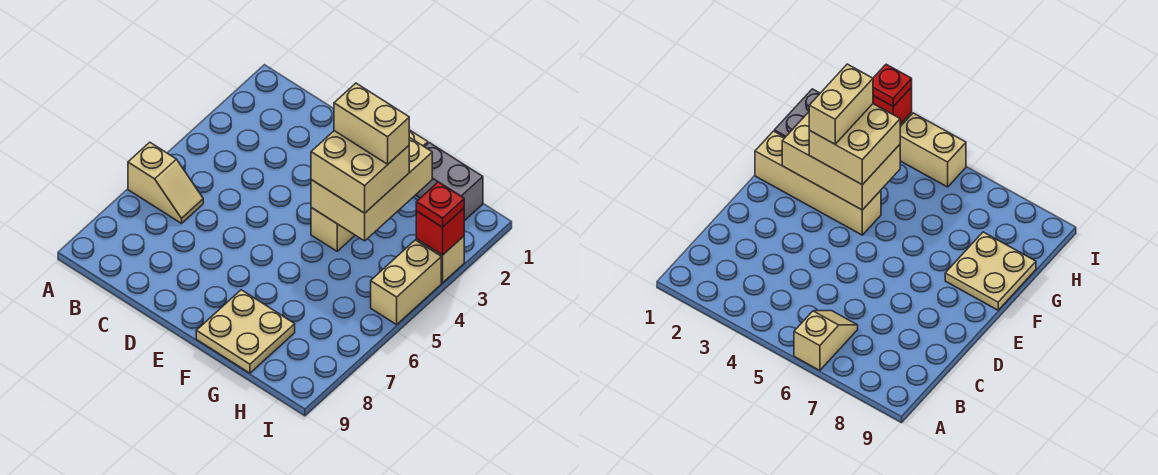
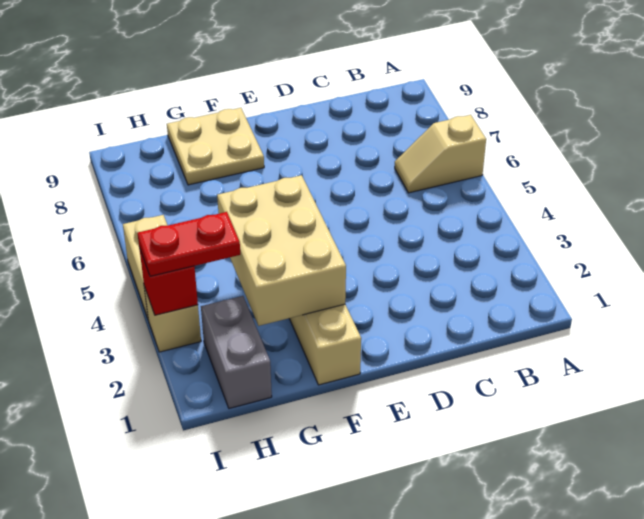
tan 2x2 brick [311,131,409,213] -> none
tan 1x2 brick [334,83,409,164] -> none
grey 1x2 brick [416,143,483,221] -> grey 1x2 brick turned to [201,296,272,409]
red 1x1 plate [416,182,464,227] -> red 1x2 plate [138,212,240,276]

